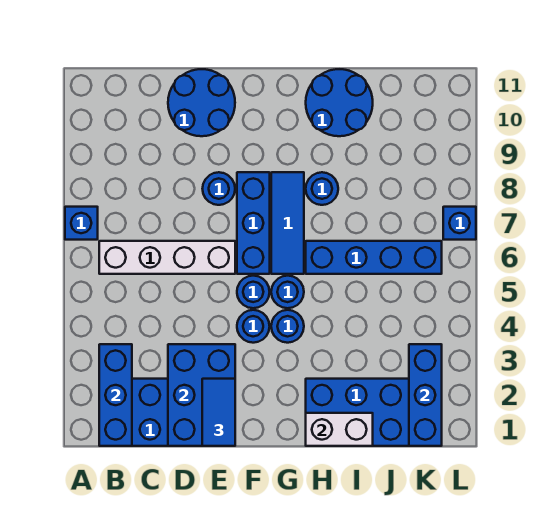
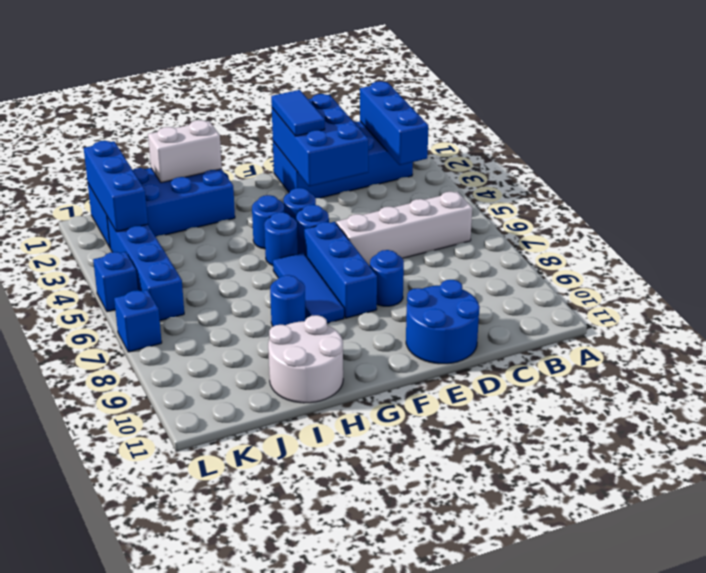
blue 1x1 brick [65,207,98,240] -> blue 1x1 brick moved to [93,252,138,312]
blue 1x4 brick [306,241,442,274] -> blue 1x4 brick turned to [107,217,184,321]
blue 2x2 round brick [306,69,373,136] -> white 2x2 round brick [268,315,343,403]

